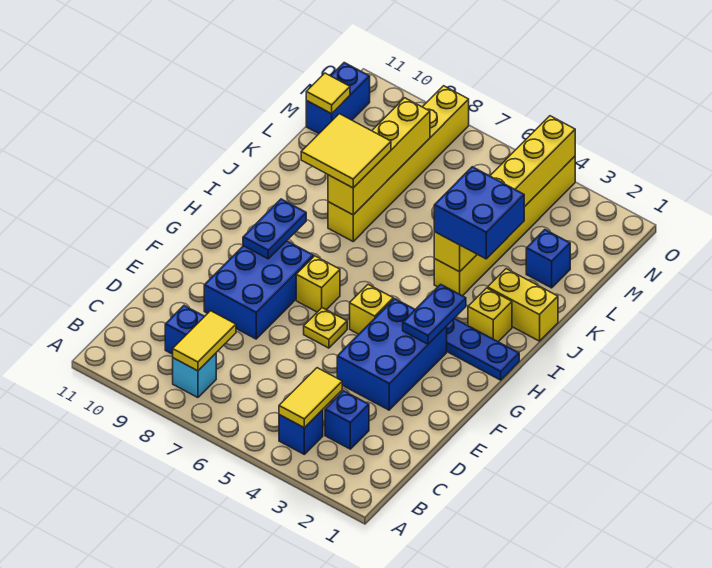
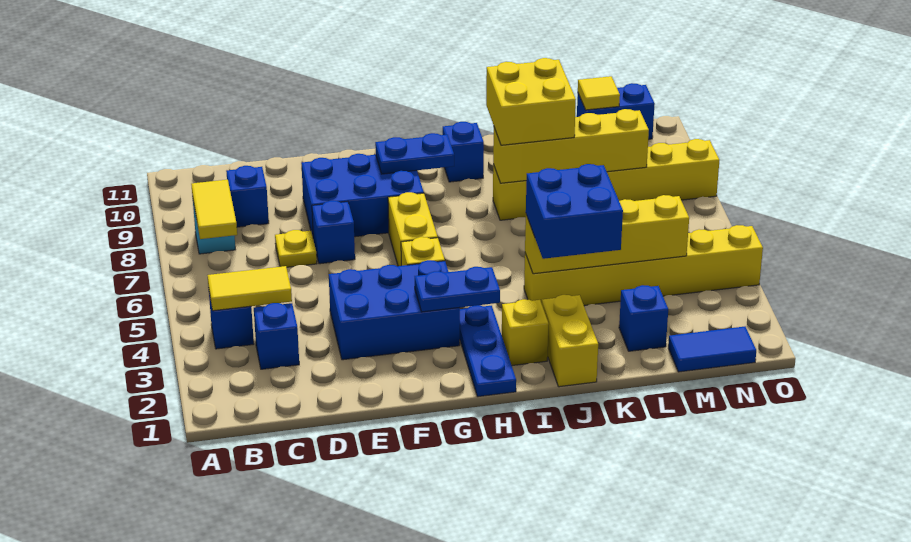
yellow 1x2 tile [173,311,236,371] -> yellow 1x2 tile turned to [191,180,237,239]
none -> blue 1x1 brick [312,201,355,264]
yellow 1x1 plate [304,308,347,348] -> yellow 1x1 plate moved to [275,230,317,267]
yellow 1x1 brick [296,256,340,312] -> yellow 1x2 brick [388,192,438,266]
none -> blue 1x1 brick [443,122,484,182]
yellow 1x6 brick [434,116,575,272] -> yellow 1x4 brick [525,195,689,274]
yellow 2x2 tile [301,114,391,188] -> yellow 2x2 brick [486,58,576,145]
none -> blue 1x2 tile [668,327,756,372]

